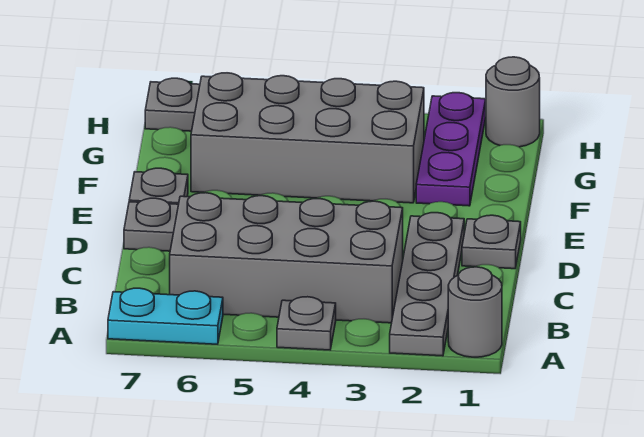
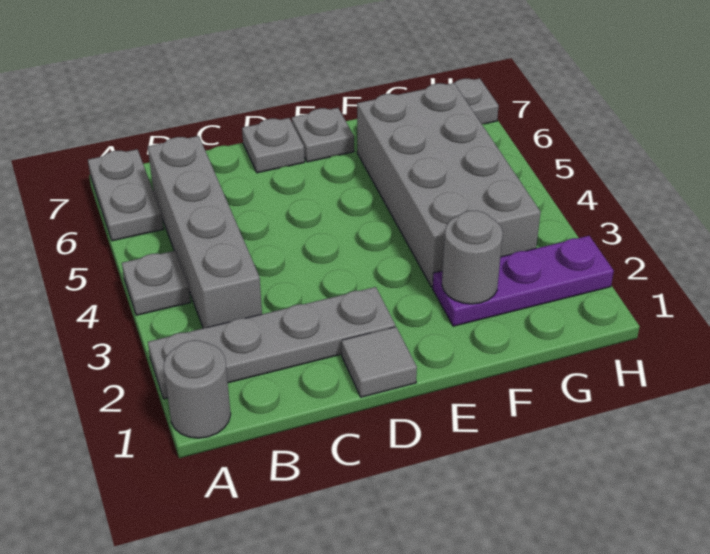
cyan 1x2 plate [108,288,223,344] -> grey 1x2 plate [88,149,163,241]
grey 2x4 brick [170,193,403,323] -> grey 1x4 brick [148,136,262,328]
grey 1x1 plate [462,215,521,269] -> grey 1x1 tile [342,327,417,397]
grey 1x1 round brick [486,57,540,147] -> grey 1x1 round brick moved to [442,211,503,304]

